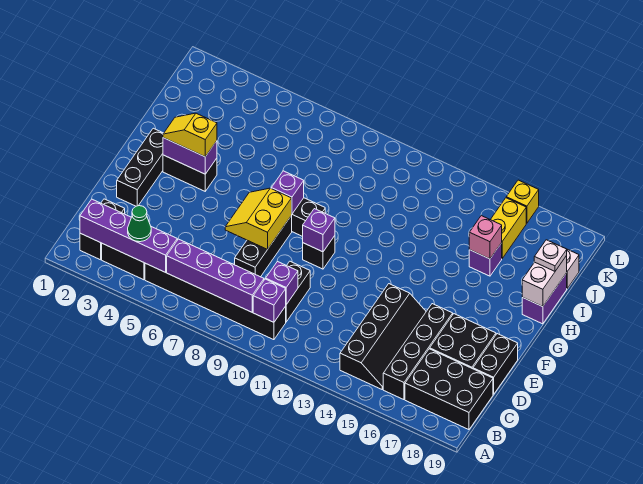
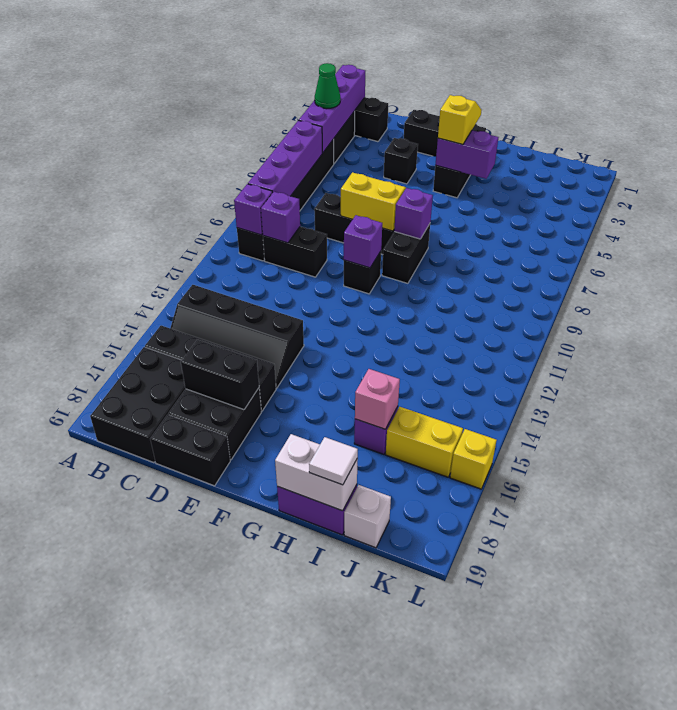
none -> black 1x2 brick [181,340,259,410]
none -> black 1x1 brick [384,138,418,184]
purple 1x2 brick [163,138,217,174] -> purple 1x2 brick turned to [435,130,498,179]
white 1x1 plate [534,240,567,271] -> white 1x1 tile [309,437,358,485]

